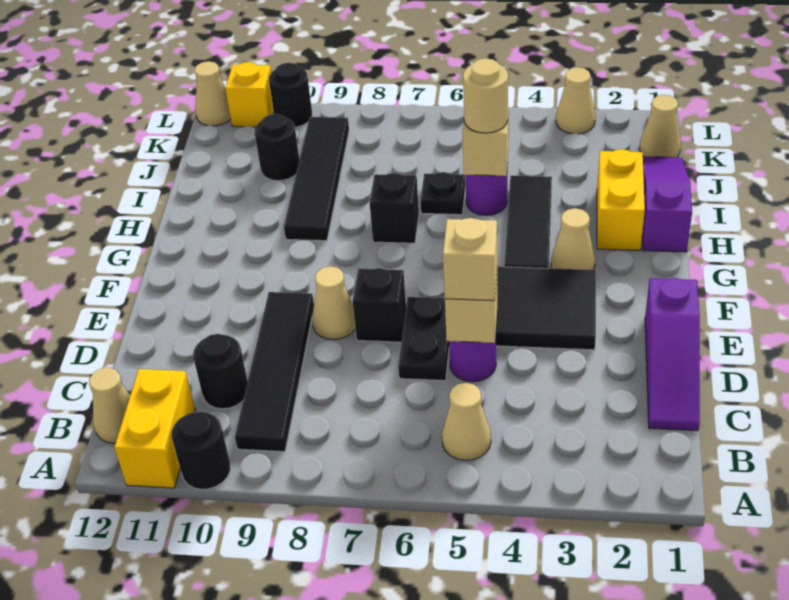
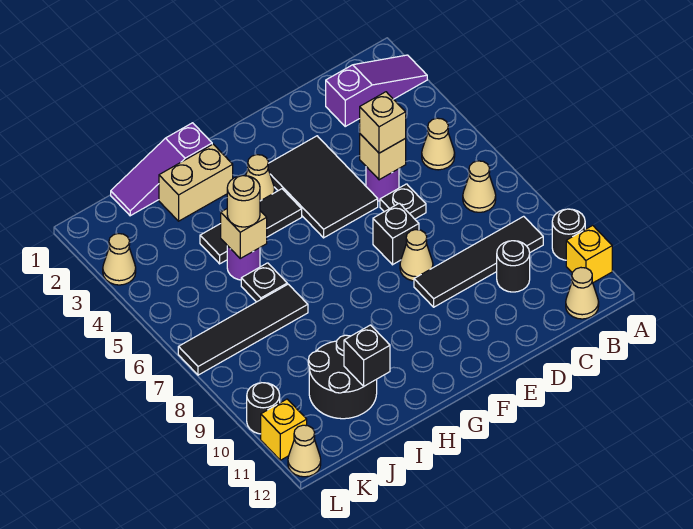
yellow 1x2 brick [114,369,195,488] -> yellow 1x1 brick [566,225,612,283]
purple 1x3 slope [645,278,700,431] -> purple 1x3 slope moved to [326,55,427,126]
black 1x2 plate [398,297,449,381] -> black 1x1 plate [380,184,426,219]
yellow 1x2 brick [597,149,645,250] -> tan 1x2 brick [159,144,233,221]
black 1x1 brick [370,173,419,243] -> black 1x1 brick moved to [344,325,390,386]
black 1x4 tile [284,117,349,241] -> black 1x4 tile moved to [178,284,308,375]
black 1x1 round brick [255,114,299,181] -> black 2x2 round brick [308,335,377,419]
tan 1x1 cone [640,95,681,157] -> tan 1x1 cone moved to [463,161,496,212]

